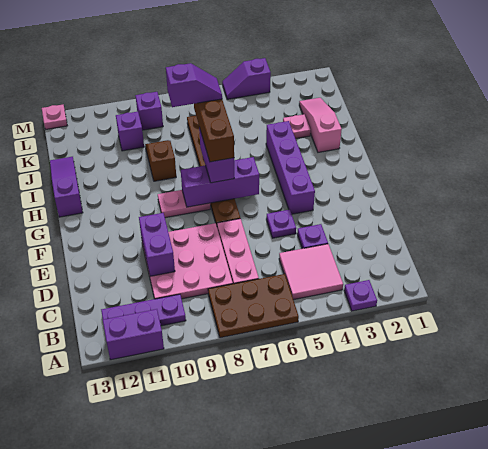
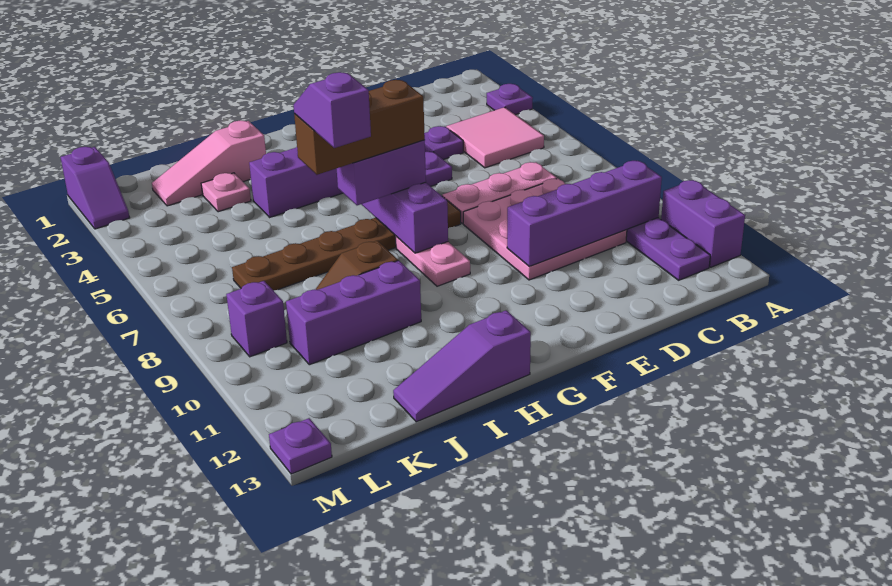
brown 2x3 plate [208,274,299,338] -> none
purple 1x2 brick [139,213,175,276] -> purple 1x4 brick [507,161,662,266]
purple 1x1 brick [116,112,144,151] -> purple 1x3 brick [286,261,421,365]
purple 1x2 slope [222,58,271,99] -> purple 1x2 slope moved to [61,147,130,229]
pink 1x1 plate [42,105,67,129] -> purple 1x1 plate [269,418,332,474]

